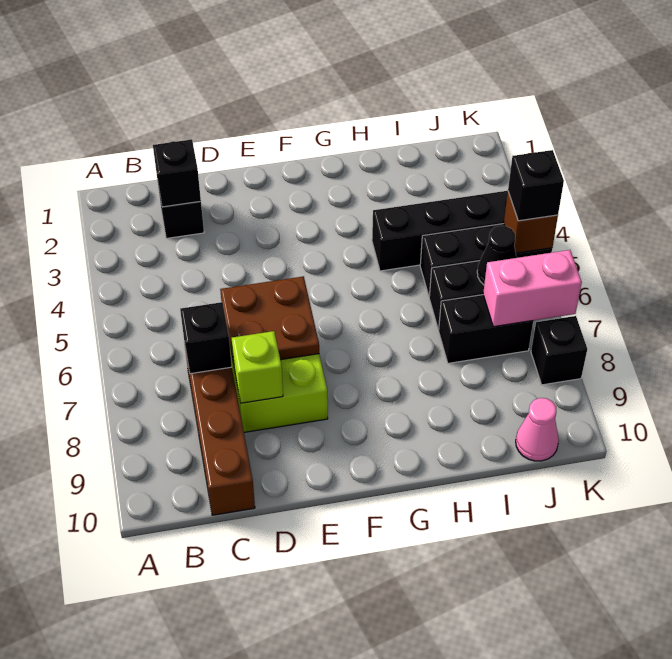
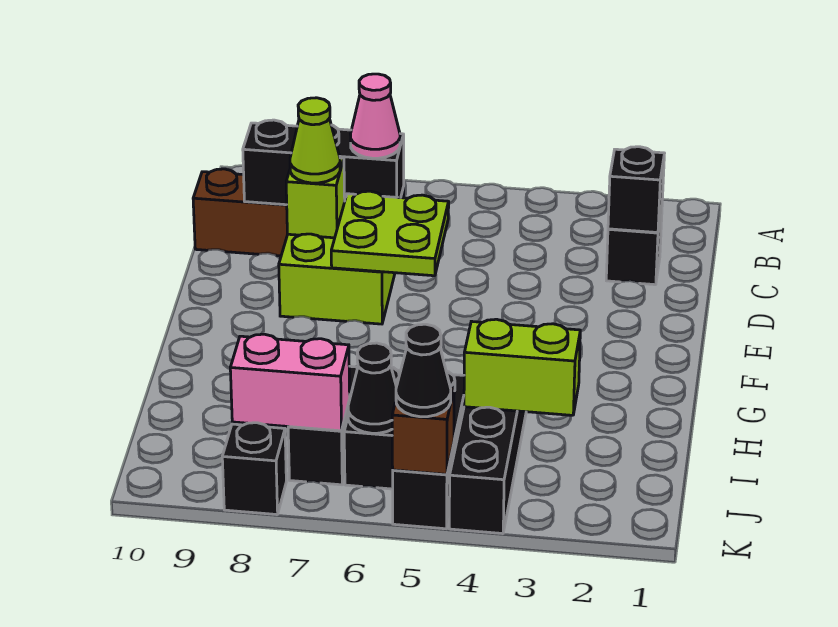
black 1x1 brick [180,302,232,374] -> black 1x3 brick [243,120,404,205]
brown 2x2 plate [220,276,319,364] -> lime 2x2 plate [331,191,449,276]
none -> lime 1x1 cone [290,98,340,183]
none -> lime 1x2 brick [464,319,580,415]
pink 1x2 brick [483,250,582,327] -> pink 1x2 brick turned to [230,334,350,431]
pink 1x1 cone [516,398,559,461] -> pink 1x1 cone moved to [350,74,400,158]
black 1x1 brick [508,150,564,221] -> black 1x1 cone [396,324,451,417]

